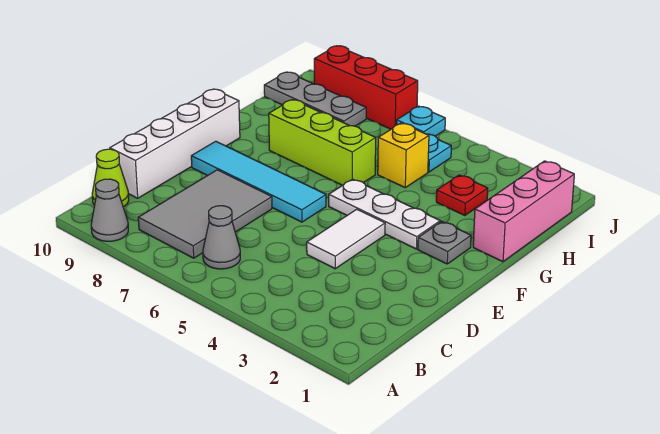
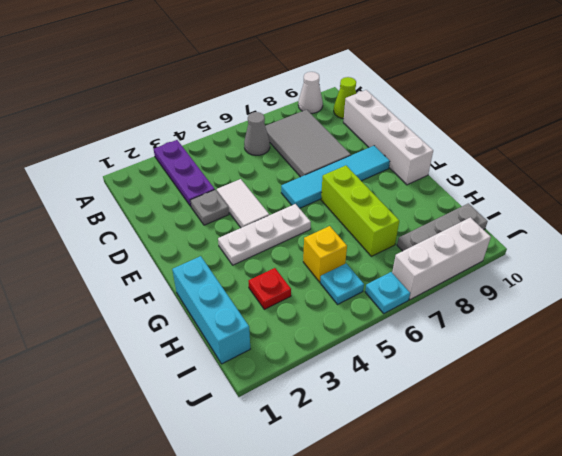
none -> purple 1x3 plate [154,140,215,206]
grey 1x1 cone [91,179,128,241] -> white 1x1 cone [298,72,323,113]
grey 1x1 plate [418,221,471,264] -> grey 1x1 plate moved to [190,190,229,225]
pink 1x3 brick [473,161,574,262] -> cyan 1x3 brick [172,256,250,364]
lime 1x3 brick [269,100,376,185] -> lime 1x3 brick turned to [321,165,399,256]
red 1x3 brick [314,46,418,129] -> white 1x3 brick [392,217,491,300]

